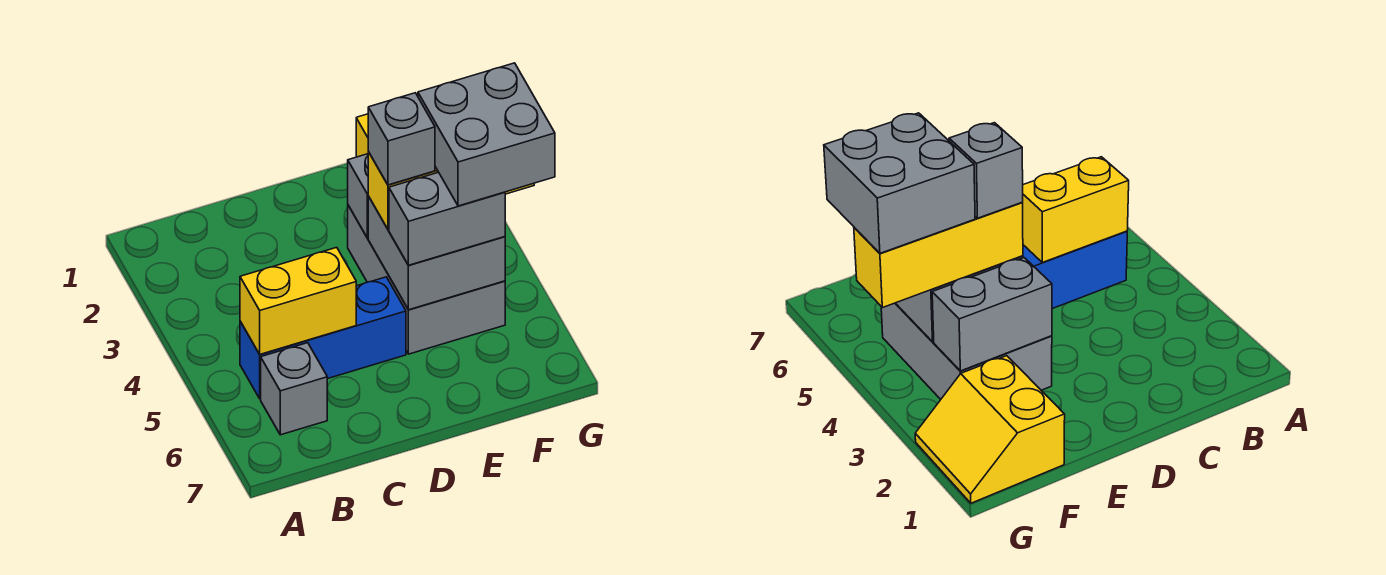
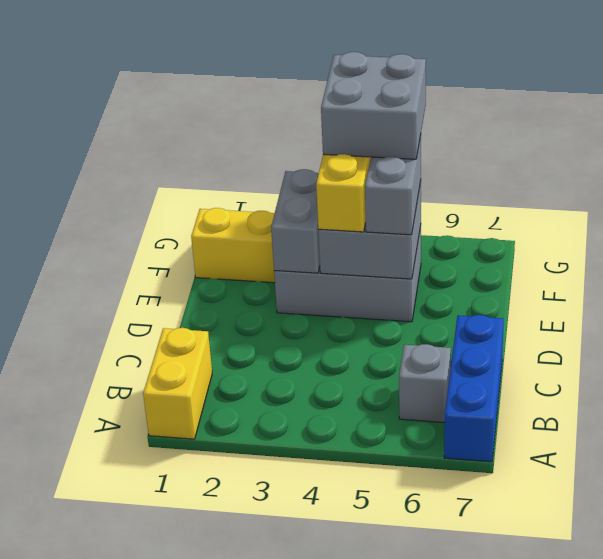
blue 1x3 brick [240,277,406,399] -> blue 1x3 brick moved to [444,315,504,462]
yellow 1x2 brick [240,247,356,354] -> yellow 1x2 brick moved to [143,328,212,439]
grey 1x1 brick [368,93,435,185] -> none

